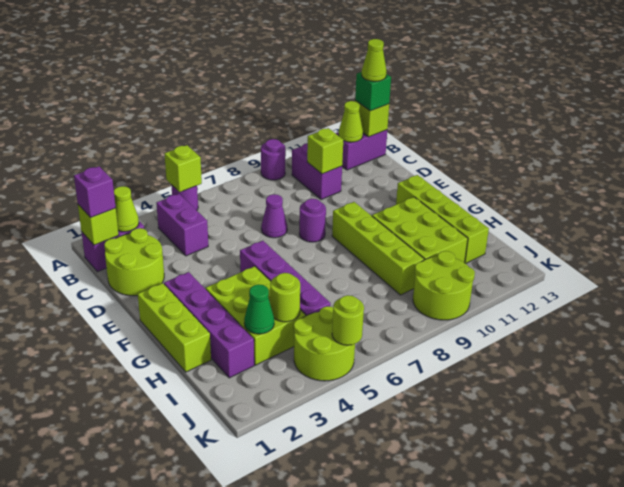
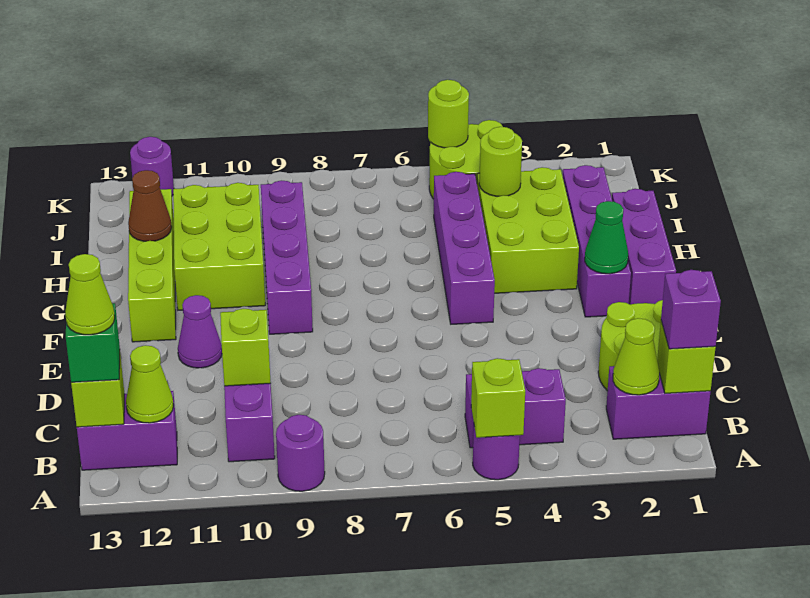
purple 1x2 brick [156,194,208,256] -> purple 1x2 brick turned to [465,368,566,448]
purple 1x1 cone [261,194,287,238] -> purple 1x1 cone moved to [178,295,222,368]
purple 1x1 round brick [299,199,326,242] -> purple 1x1 round brick moved to [130,137,174,196]
lime 1x3 brick [138,283,211,372] -> purple 1x3 brick [612,189,676,304]
lime 1x4 brick [332,202,424,295] -> purple 1x4 brick [261,181,313,334]
none -> brown 1x1 cone [128,170,172,241]
green 1x1 cone [244,284,274,334] -> green 1x1 cone moved to [585,201,628,274]
lime 2x2 round brick [413,251,475,320] -> none

